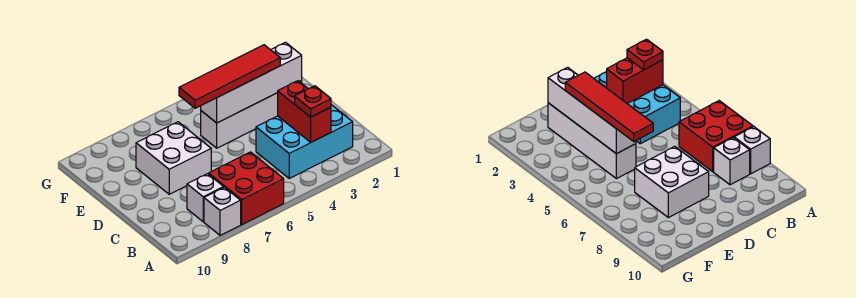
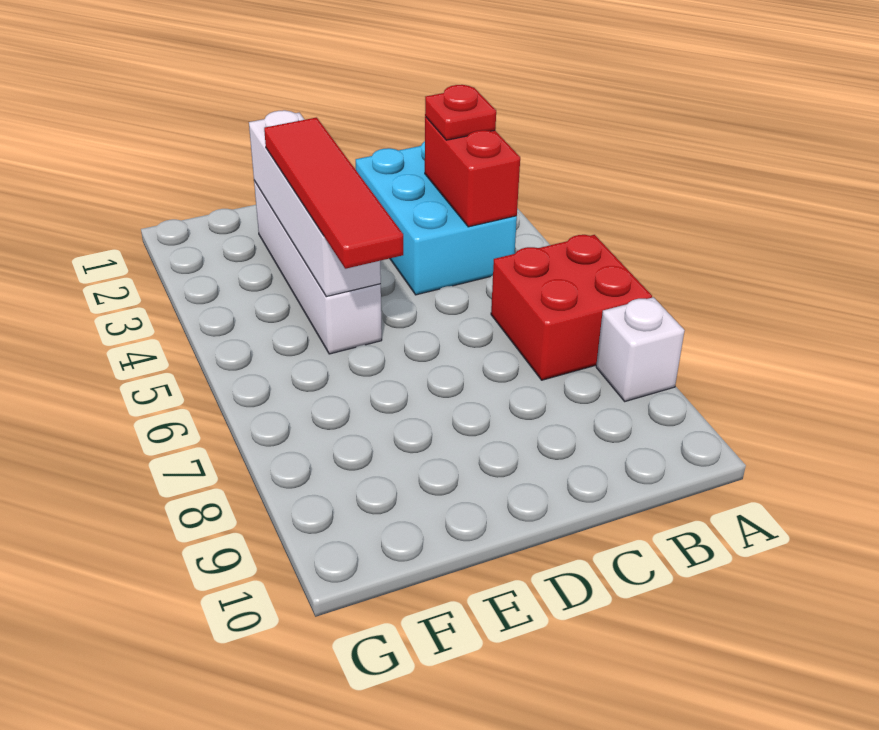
red 1x2 brick [278,81,331,142] -> red 1x2 brick turned to [425,117,520,227]
white 1x1 brick [187,174,224,222] -> none
white 2x2 brick [136,122,211,194] -> none

